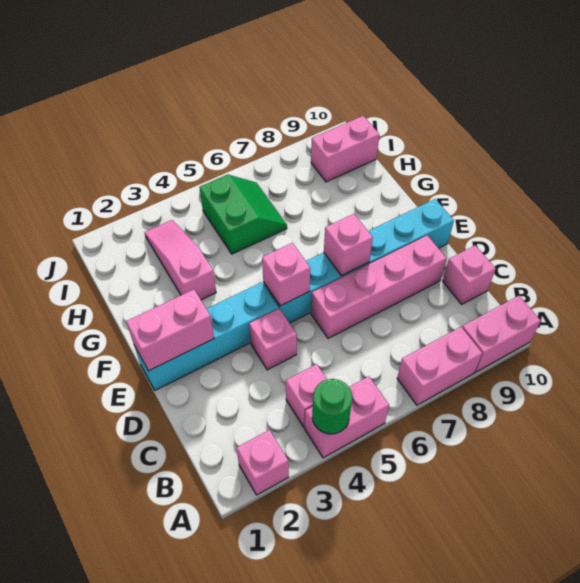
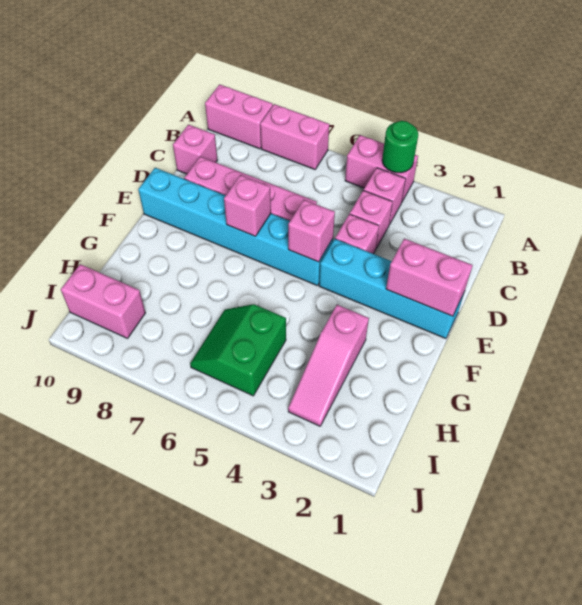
pink 1x1 brick [237,430,289,495] -> pink 1x1 brick moved to [350,190,393,248]

